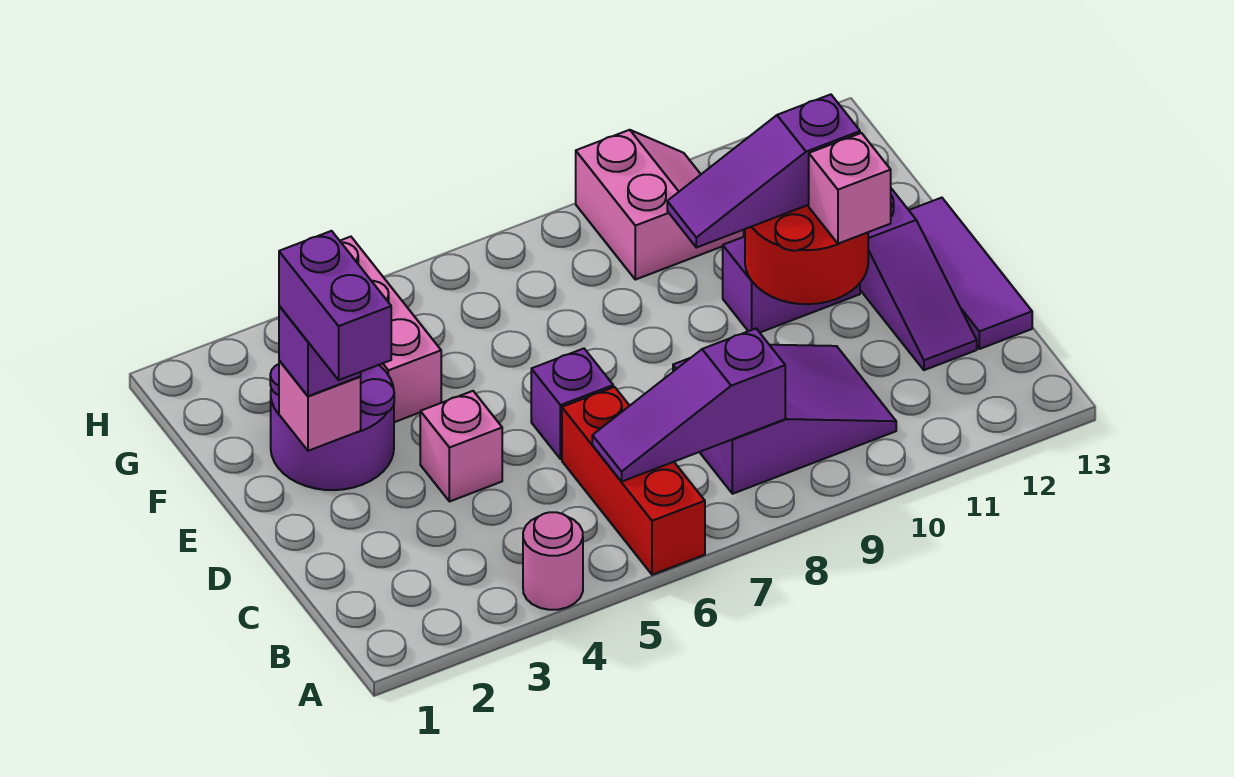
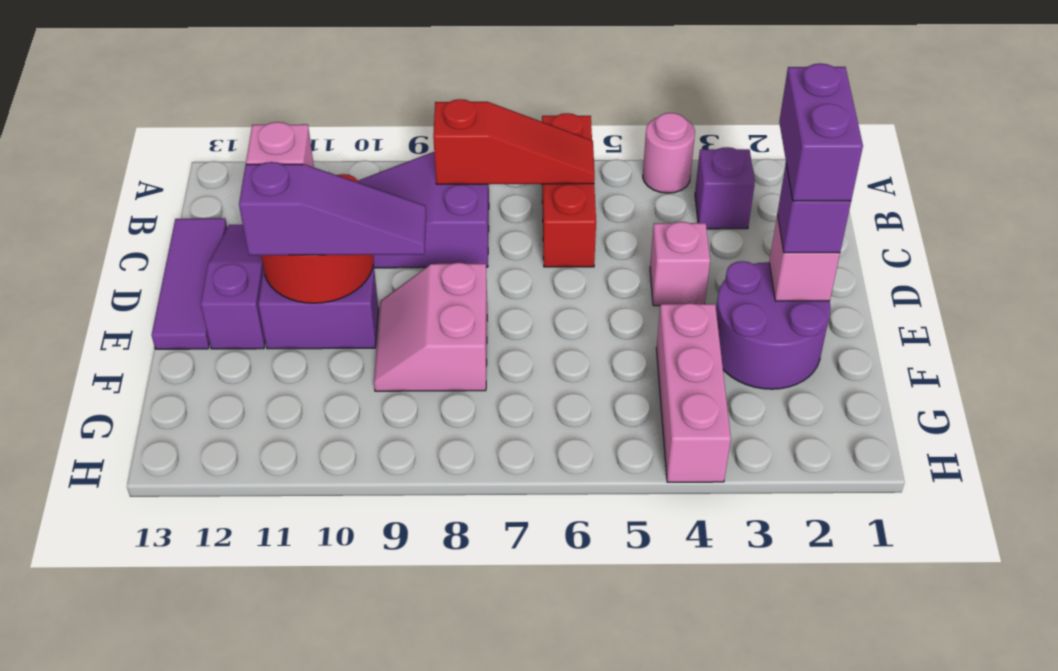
purple 1x3 slope [592,329,785,481] -> red 1x3 slope [433,99,595,184]
purple 1x1 brick [531,348,613,459] -> purple 1x1 brick moved to [695,147,755,229]
pink 2x2 slope [576,130,744,280] -> pink 2x2 slope moved to [374,263,487,391]

